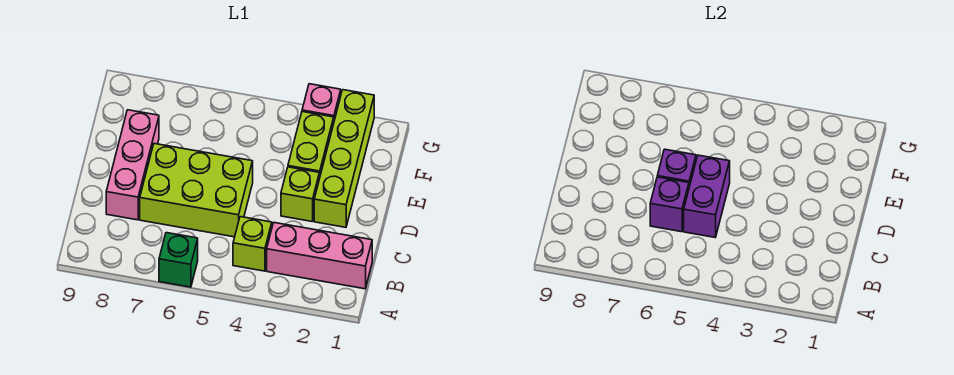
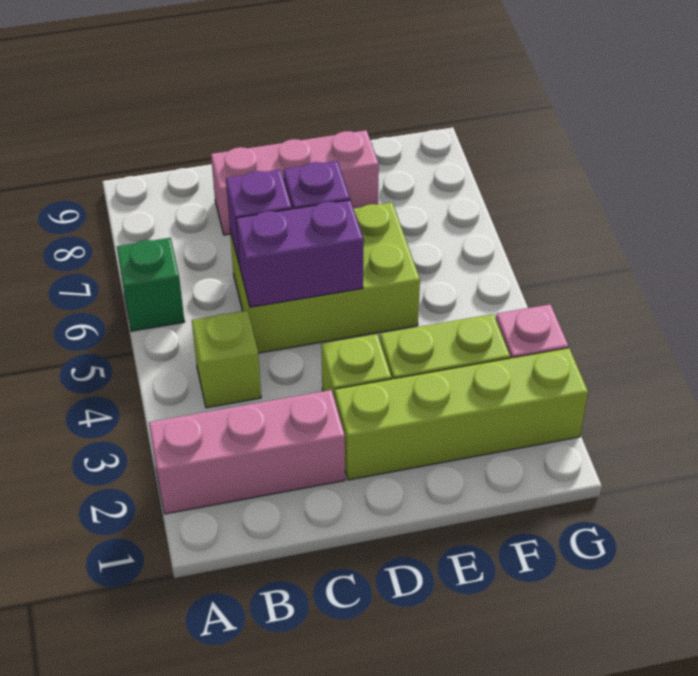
pink 1x3 brick [267,223,372,289] -> pink 1x3 brick turned to [149,390,345,514]
lime 2x3 brick [140,144,253,237] -> lime 2x3 brick turned to [230,202,420,353]

